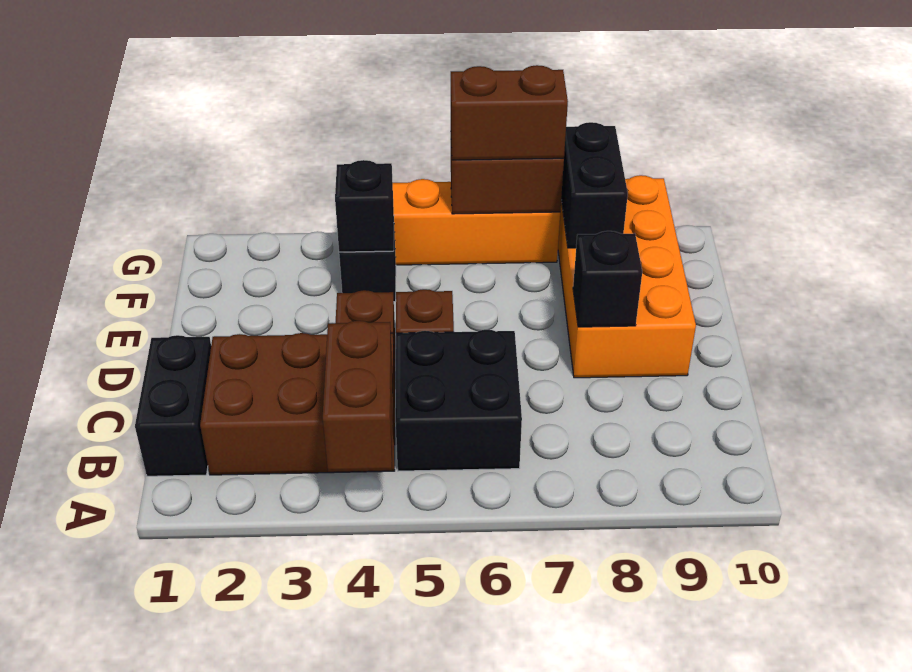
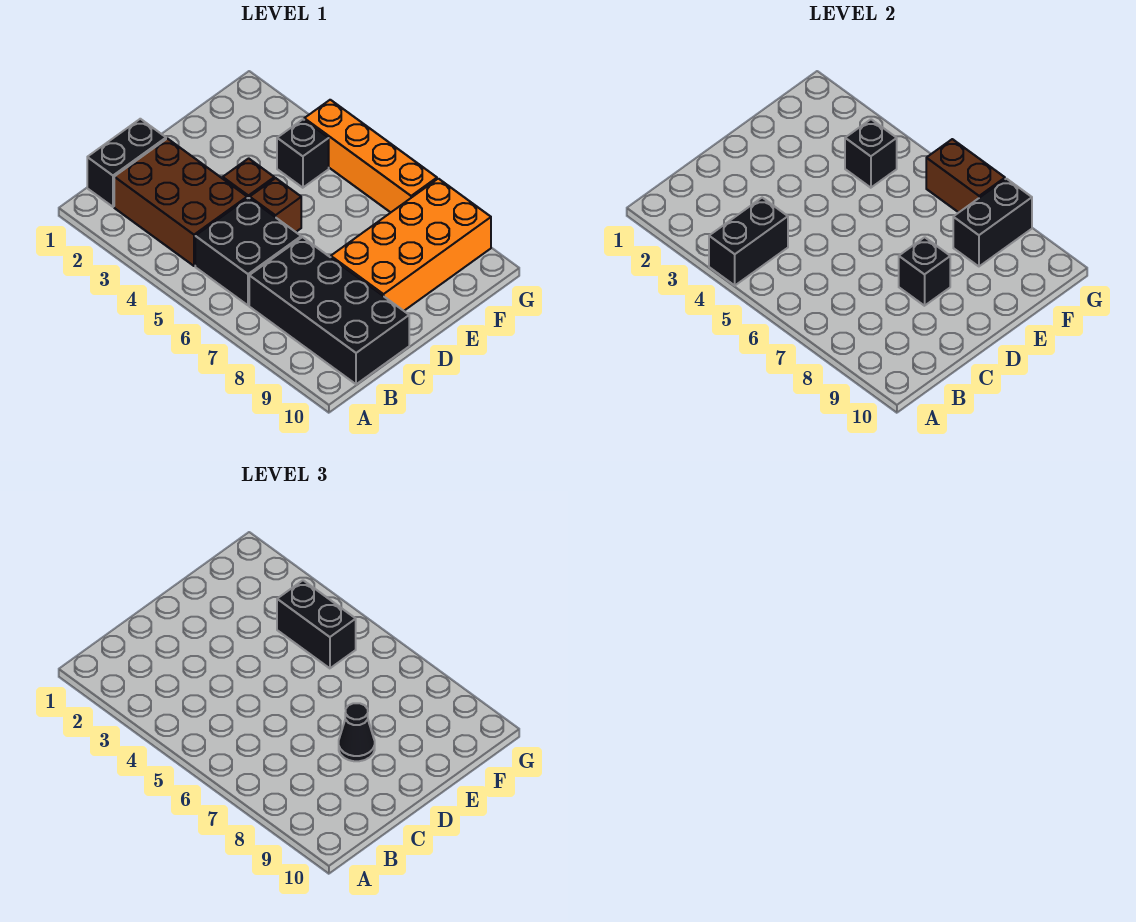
brown 1x2 brick [323,321,393,472] -> black 1x2 brick [709,198,788,285]
none -> black 2x4 brick [249,237,409,384]
none -> black 1x1 cone [339,703,375,761]
none -> black 1x2 brick [277,580,356,668]
brown 1x2 brick [451,65,568,160] -> none

